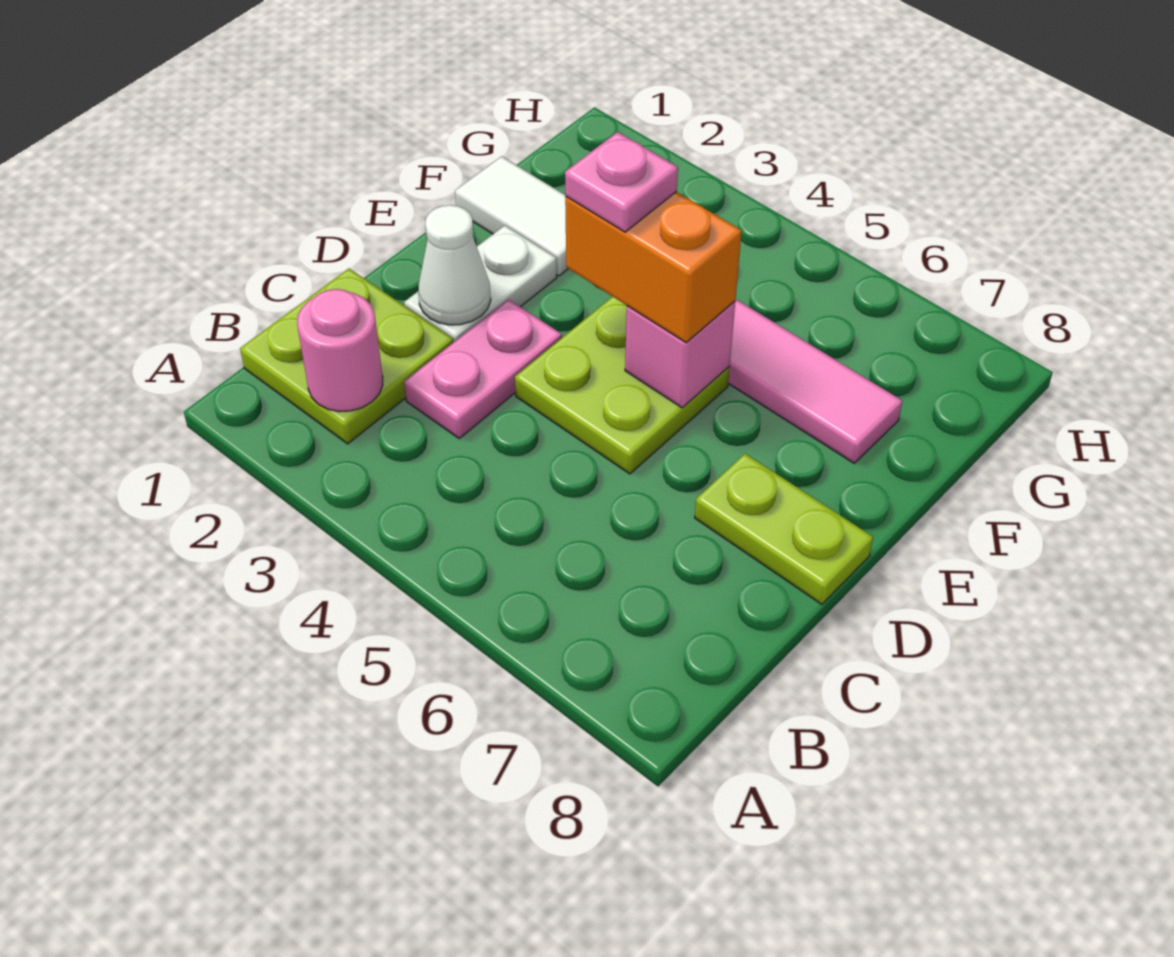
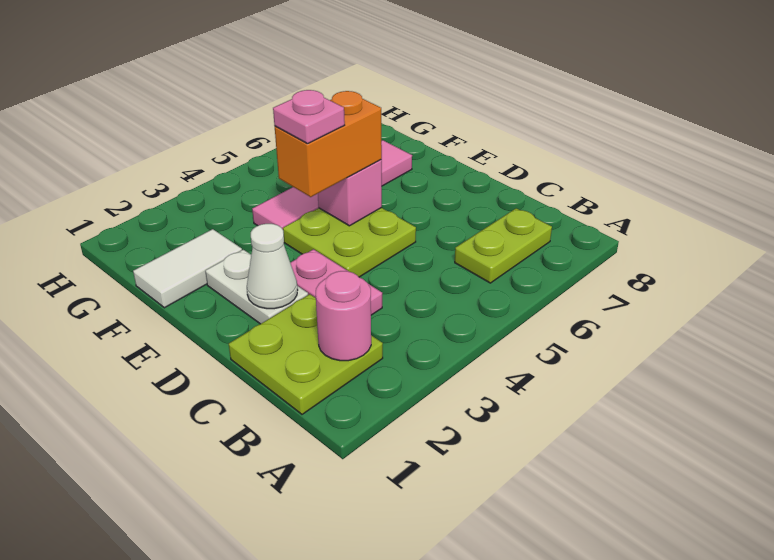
lime 1x2 plate [695,454,873,604] -> lime 1x2 plate moved to [455,208,552,283]

